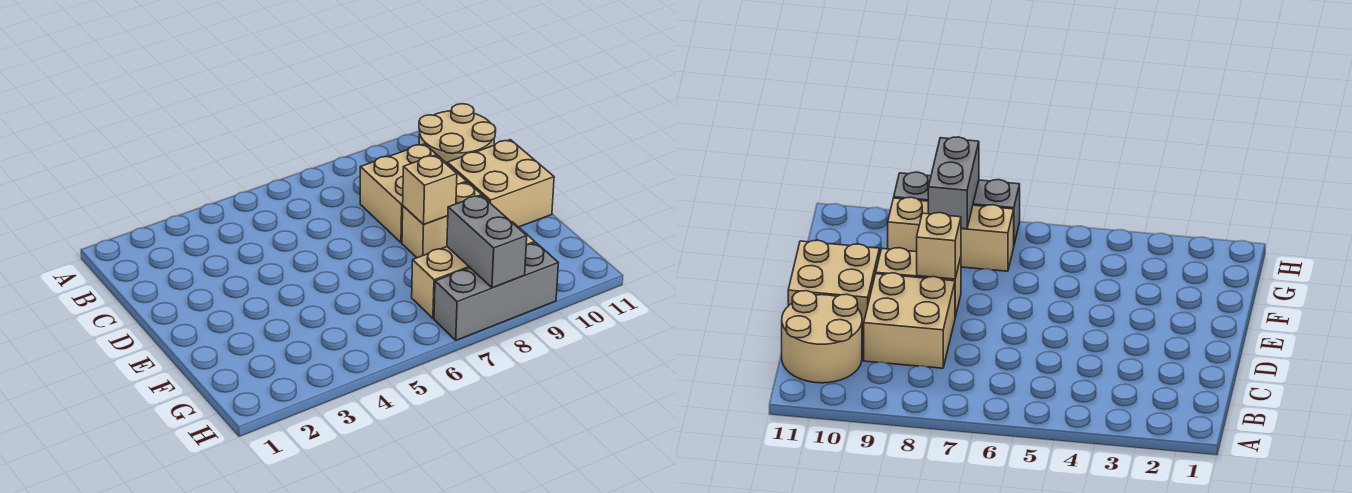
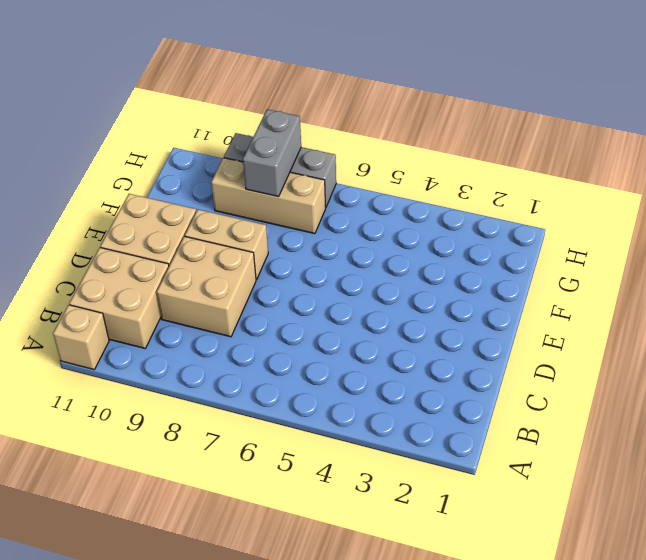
tan 2x2 round brick [419,104,496,163] -> tan 2x2 brick [69,248,169,348]
tan 1x1 brick [403,155,457,224] -> tan 1x1 brick moved to [53,305,109,369]

